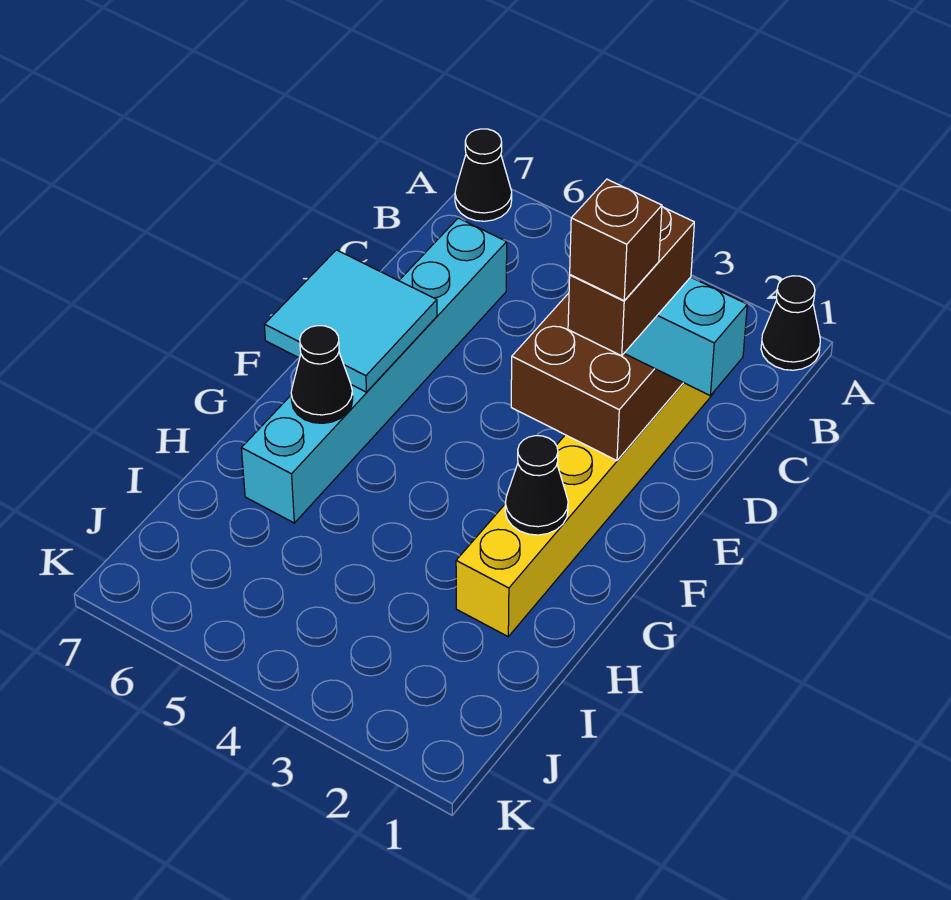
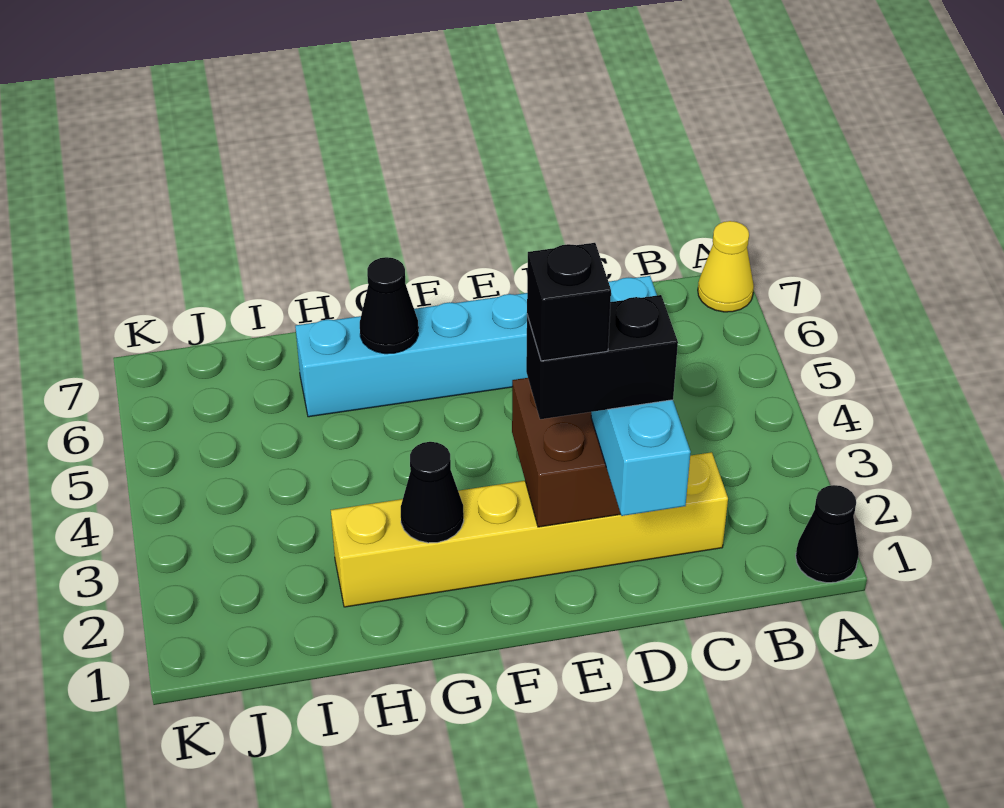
black 1x1 cone [455,129,512,221] -> yellow 1x1 cone [698,221,754,312]
brown 1x2 brick [568,207,694,356] -> black 1x2 brick [526,295,678,419]
brown 1x1 brick [570,179,662,301] -> black 1x1 brick [527,243,611,361]
cyan 2x2 tile [264,250,437,392] -> none

